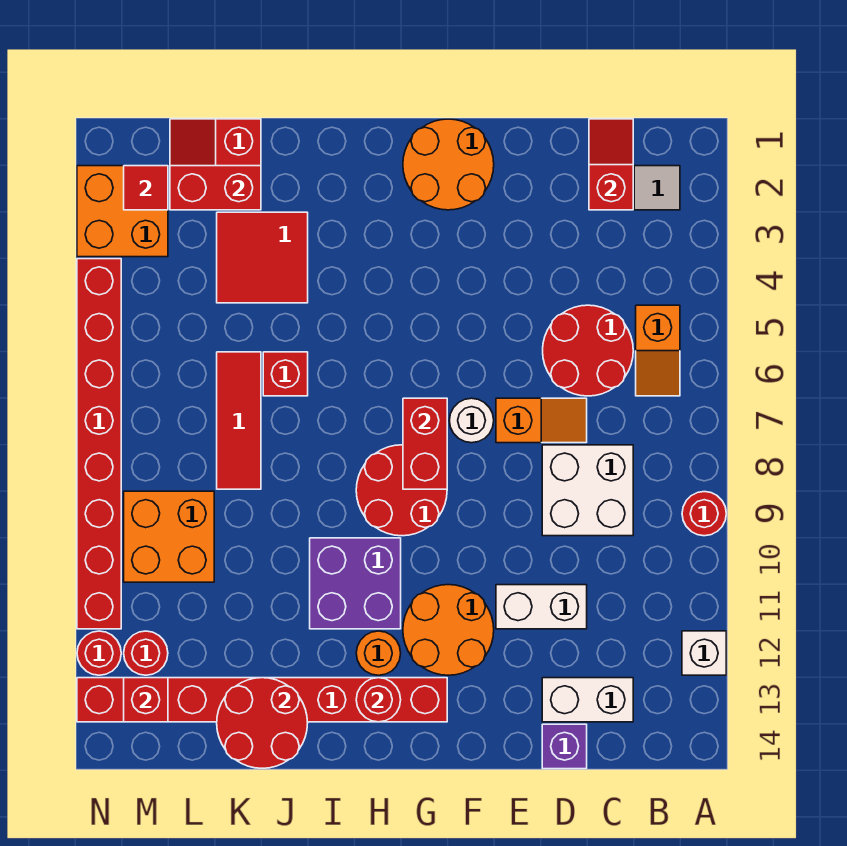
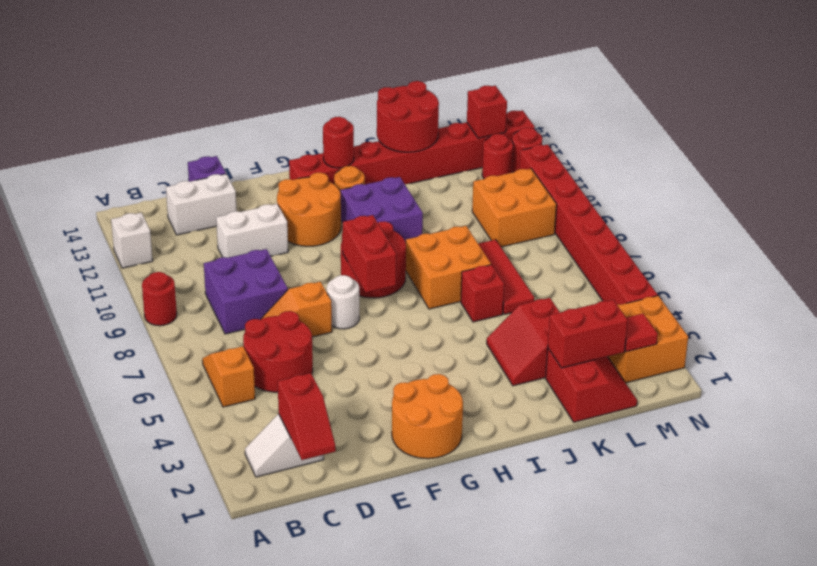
white 2x2 brick [542,445,633,536] -> purple 2x2 brick [204,249,288,334]
none -> orange 2x2 brick [406,226,491,309]
red 2x2 tile [217,212,308,303] -> red 2x2 slope [487,298,560,386]

